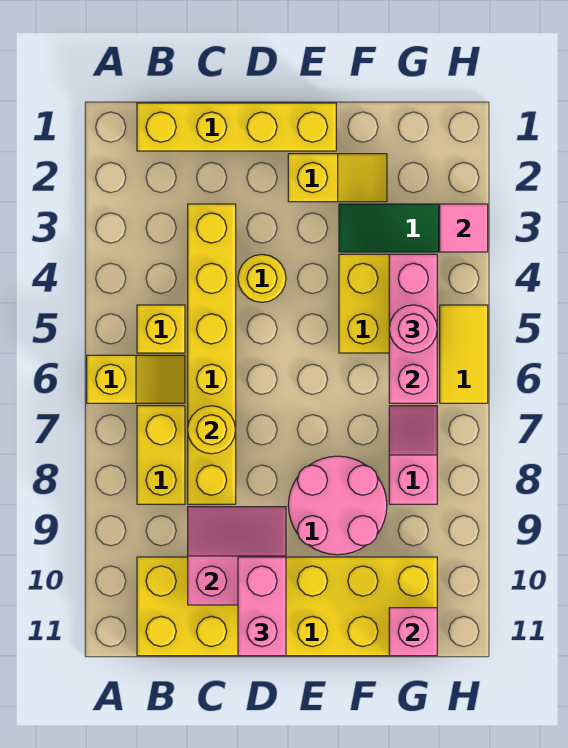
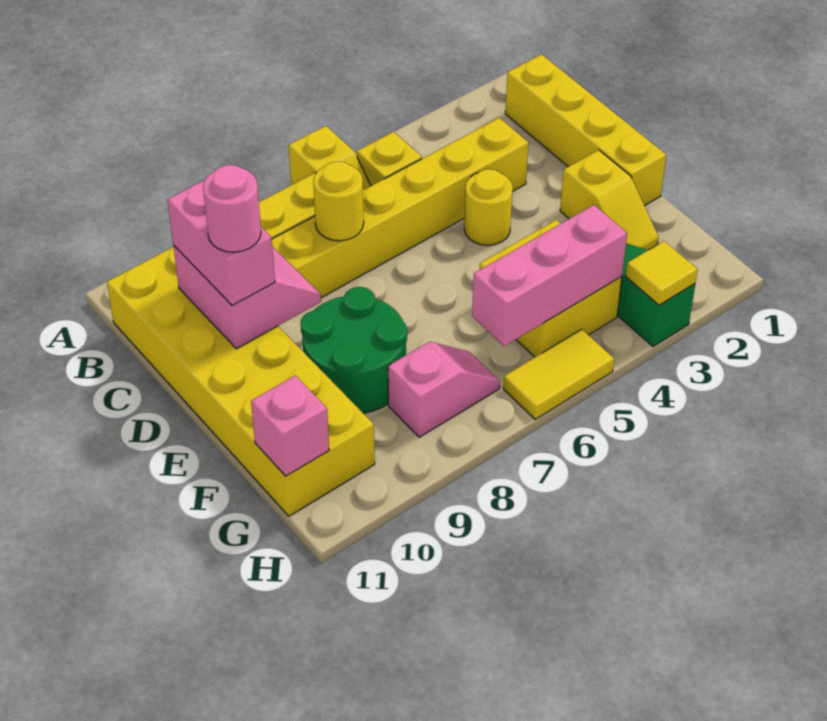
pink 1x2 brick [238,557,286,656] -> pink 1x2 brick turned to [167,181,275,305]
pink 2x2 round brick [288,456,387,555] -> green 2x2 round brick [301,287,407,413]
pink 1x1 round brick [389,305,437,353] -> pink 1x1 round brick moved to [203,165,261,252]
pink 1x1 tile [440,204,488,252] -> yellow 1x1 tile [626,241,698,305]

